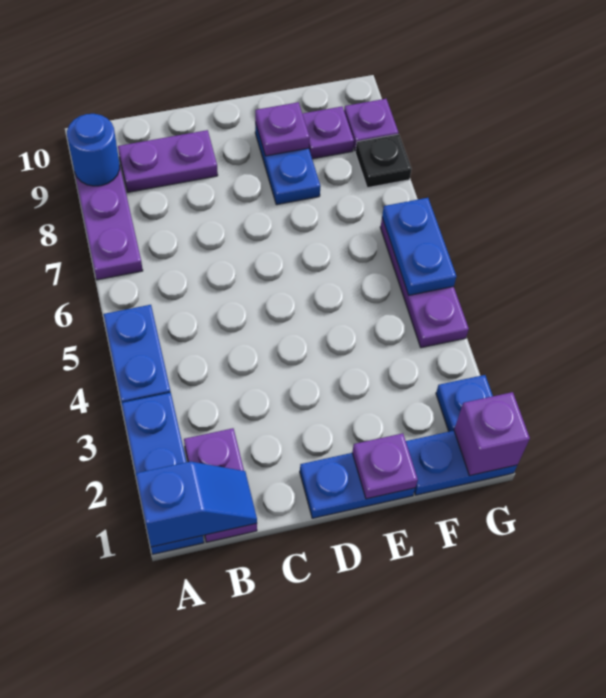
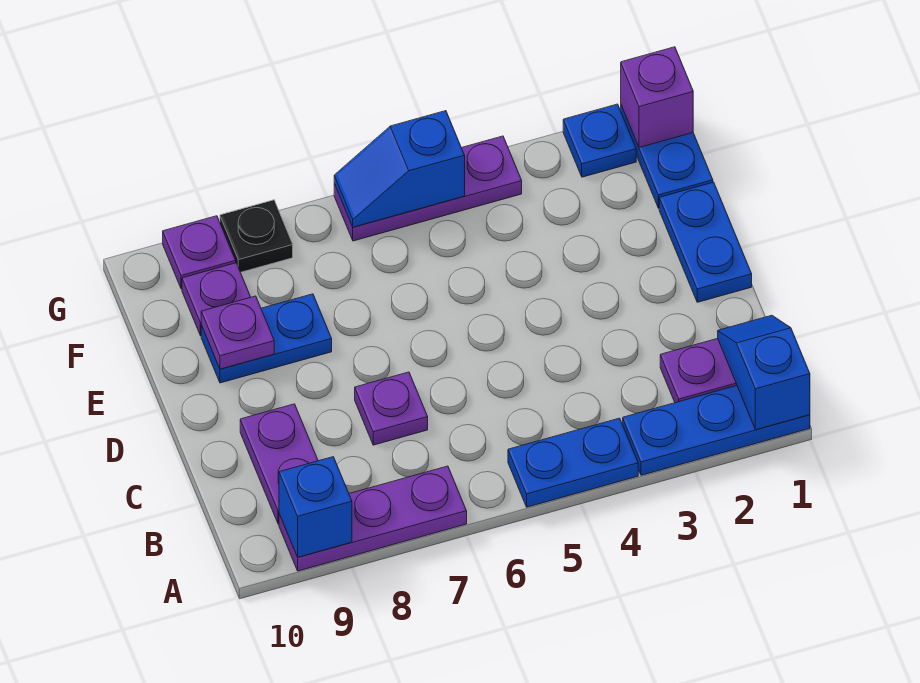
blue 1x1 round brick [67,114,120,186] -> blue 1x1 brick [279,457,352,557]
purple 1x1 plate [352,433,418,499] -> purple 1x1 plate moved to [355,372,428,445]
blue 1x2 plate [382,198,456,295] -> blue 1x2 slope [334,111,465,227]

